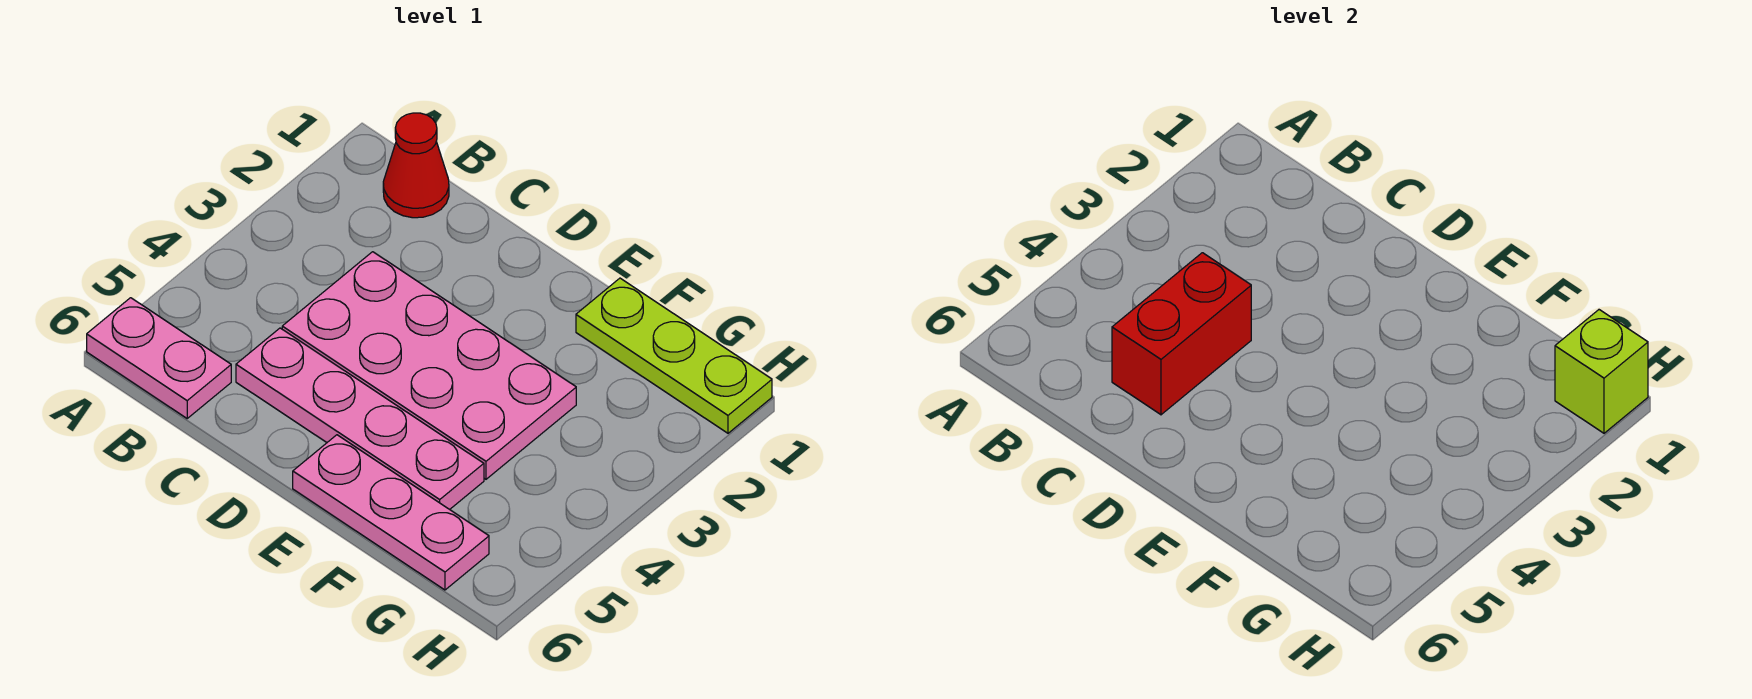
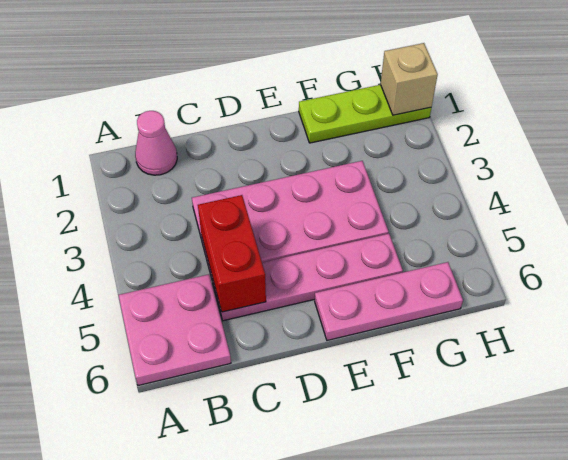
pink 1x2 plate [87,298,231,418] -> pink 2x2 plate [119,274,231,385]
red 1x1 cone [383,113,449,218] -> pink 1x1 cone [135,111,177,175]
lime 1x1 brick [1555,310,1648,433] -> tan 1x1 brick [381,43,438,115]

